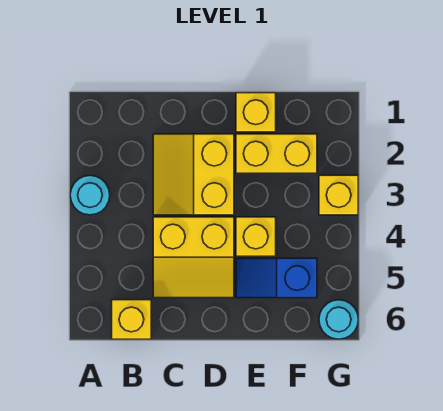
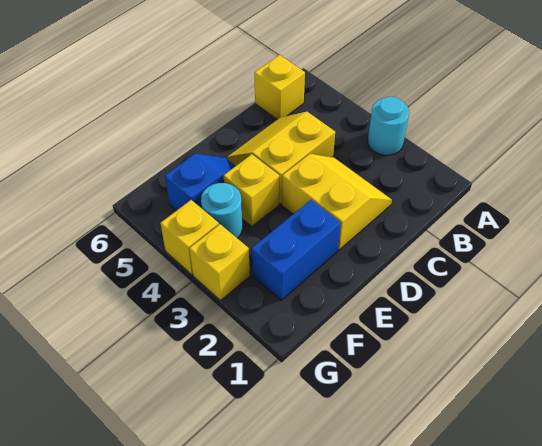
yellow 1x1 brick [236,93,276,132] -> yellow 1x1 brick moved to [160,200,219,275]
yellow 1x2 brick [236,134,317,173] -> blue 1x2 brick [252,200,341,300]
cyan 1x1 round brick [319,300,358,339] -> cyan 1x1 round brick moved to [201,183,243,238]

